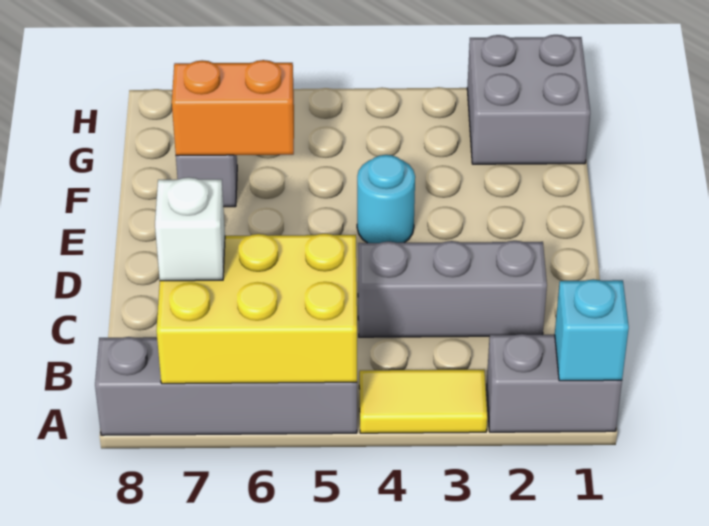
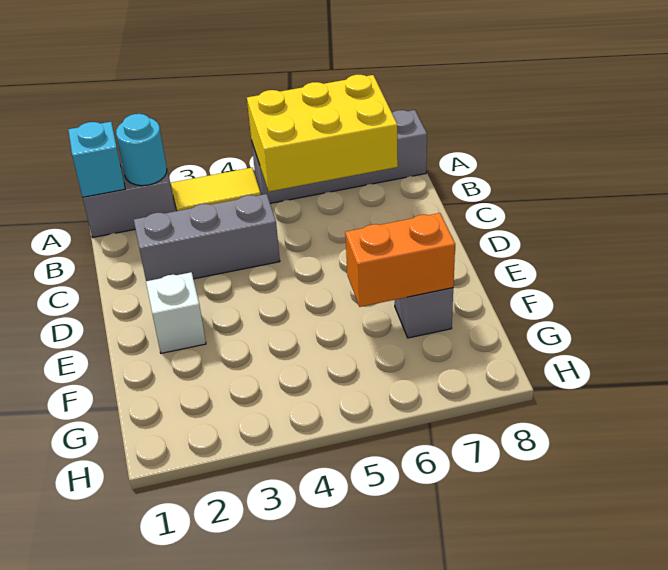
white 1x1 brick [155,177,225,281] -> white 1x1 brick moved to [146,272,206,353]
cyan 1x1 round brick [357,155,415,243] -> cyan 1x1 round brick moved to [116,114,167,186]
grey 2x2 brick [467,35,590,164] -> none

